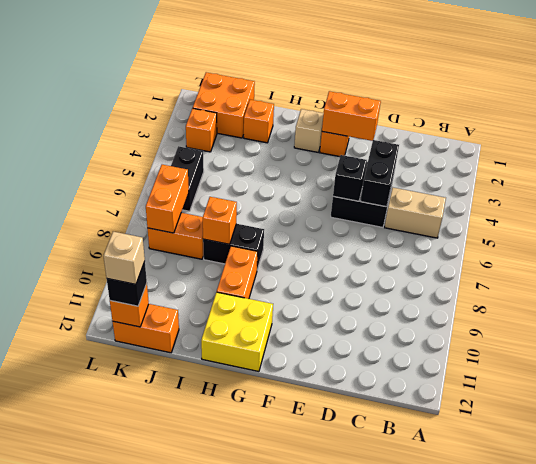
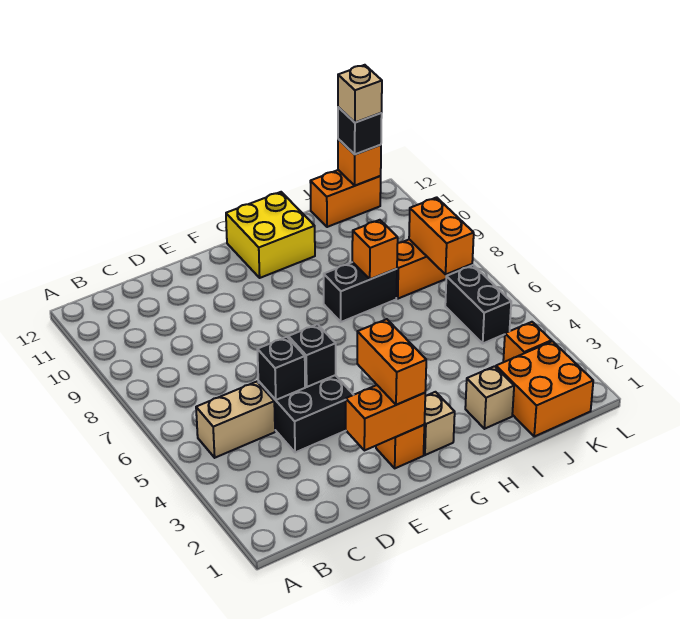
black 1x2 brick [360,140,399,207] -> black 1x1 brick [257,337,305,400]
orange 1x2 brick [217,246,258,299] -> orange 1x2 brick moved to [357,319,426,405]
orange 1x1 brick [244,100,274,143] -> tan 1x1 brick [465,366,514,429]

